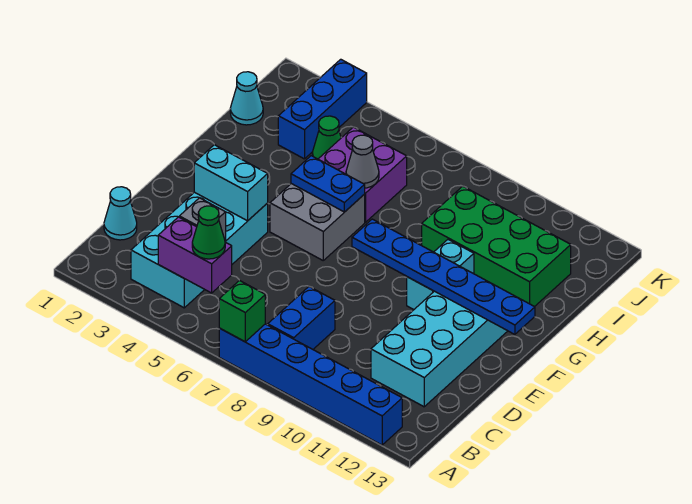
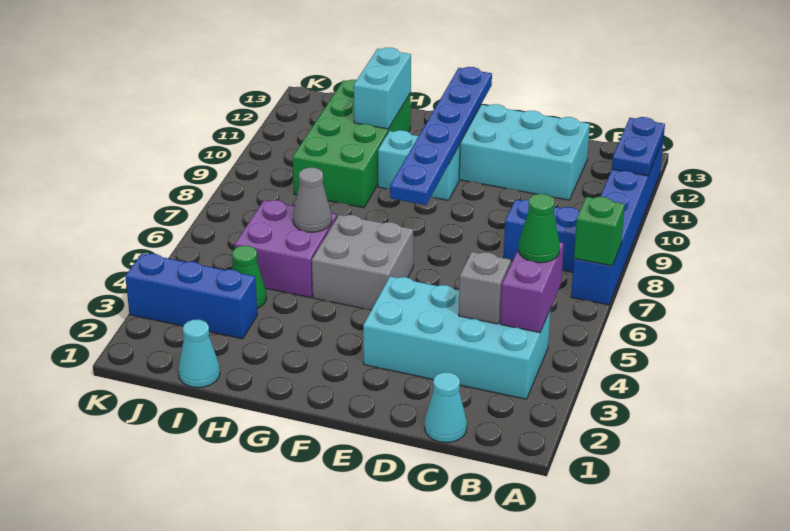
cyan 1x2 brick [194,145,268,221] -> cyan 1x2 brick moved to [354,48,411,129]
blue 1x2 plate [291,156,365,212] -> blue 1x2 plate moved to [612,117,665,176]

